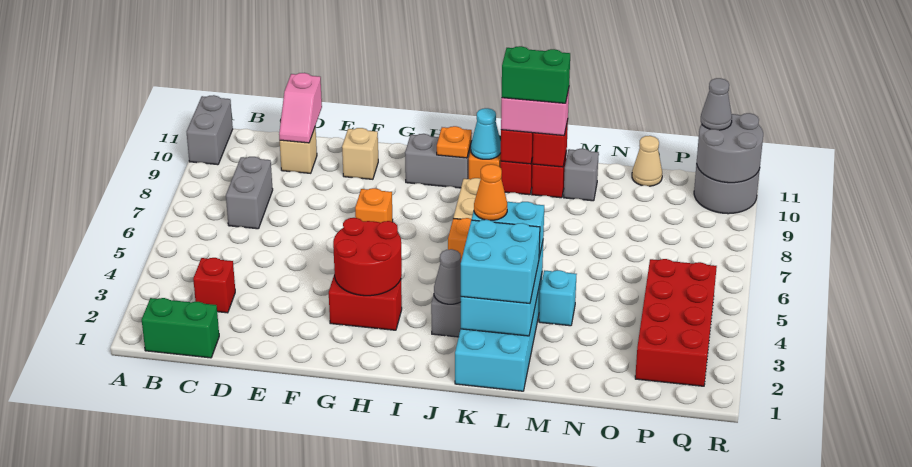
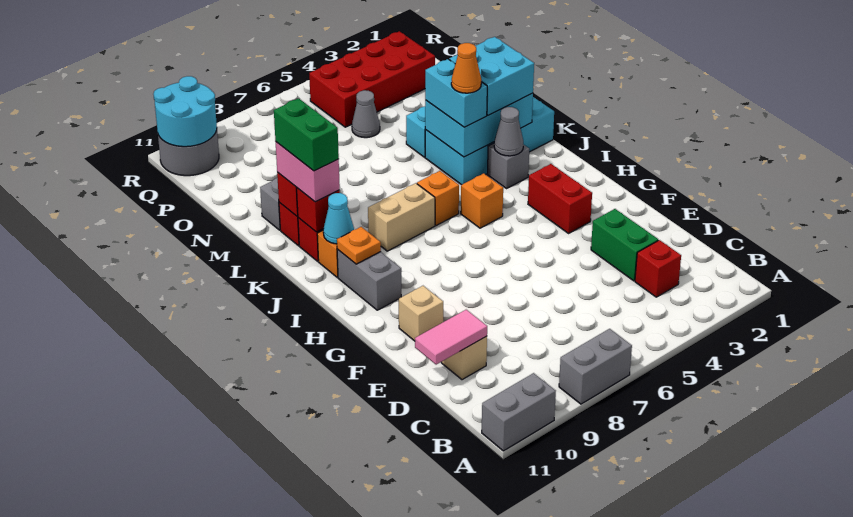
green 1x2 brick [142,298,219,358] -> green 1x2 brick moved to [591,209,658,281]
grey 1x2 brick [226,157,273,229] -> grey 1x2 brick moved to [559,329,632,404]
pink 1x2 slope [279,73,322,143] -> pink 1x2 tile [415,310,487,365]
red 2x2 round brick [333,218,402,296] -> none
orange 1x1 brick [355,188,393,223] -> orange 1x1 brick moved to [461,173,503,228]
tan 1x1 cone [632,136,662,186] -> none
grey 2x2 round brick [697,113,763,183] -> cyan 2x2 round brick [153,76,217,147]
grey 1x1 cone [701,78,732,130] -> grey 1x1 cone moved to [352,90,380,138]

